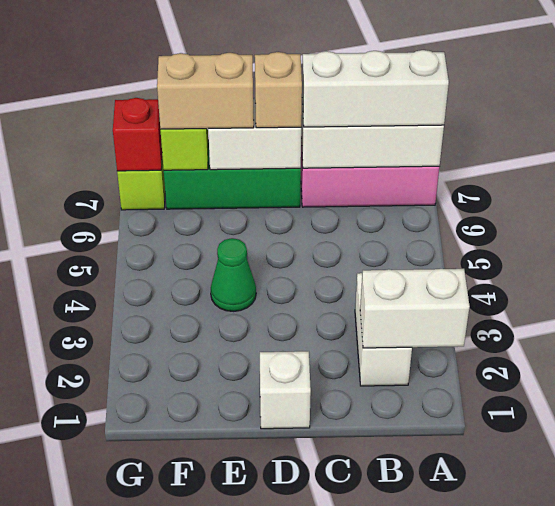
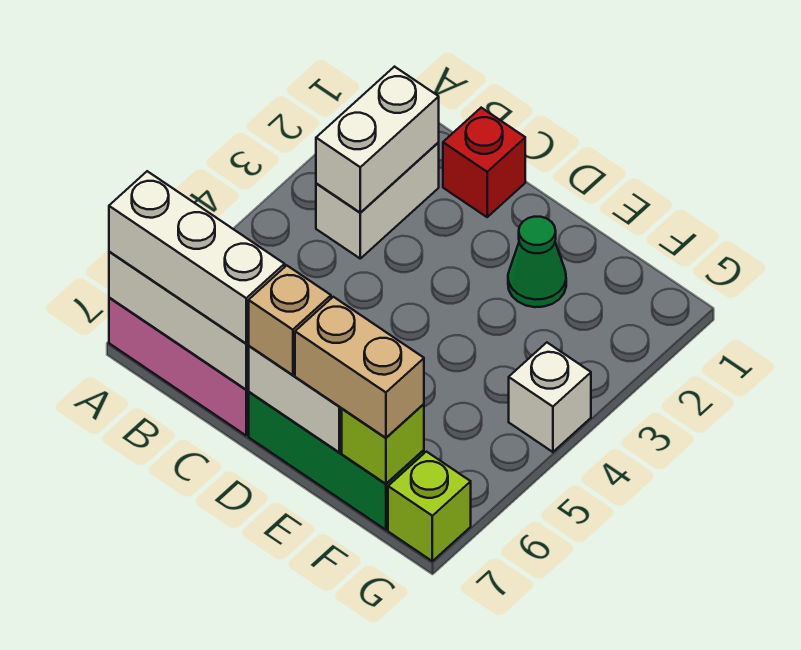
white 1x2 brick [360,269,470,348] -> white 1x2 brick turned to [316,67,439,213]
white 1x1 brick [260,351,311,429] -> white 1x1 brick moved to [509,343,591,452]
green 1x1 cone [211,238,256,311] -> green 1x1 cone moved to [508,217,566,307]
red 1x1 brick [113,98,162,171] -> red 1x1 brick moved to [443,108,525,217]

